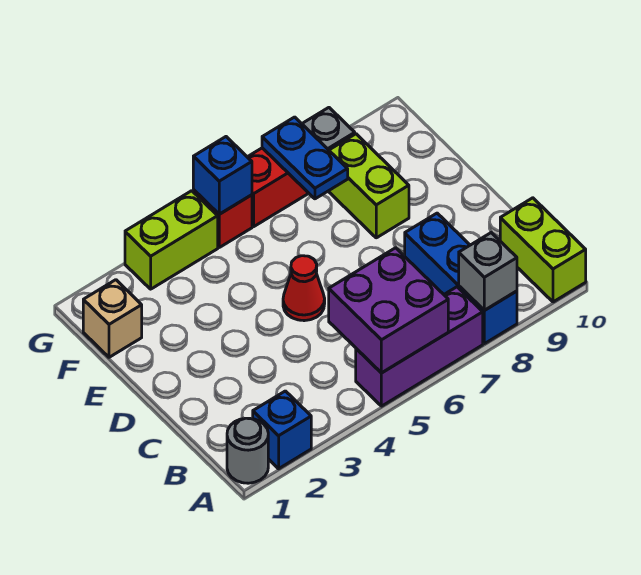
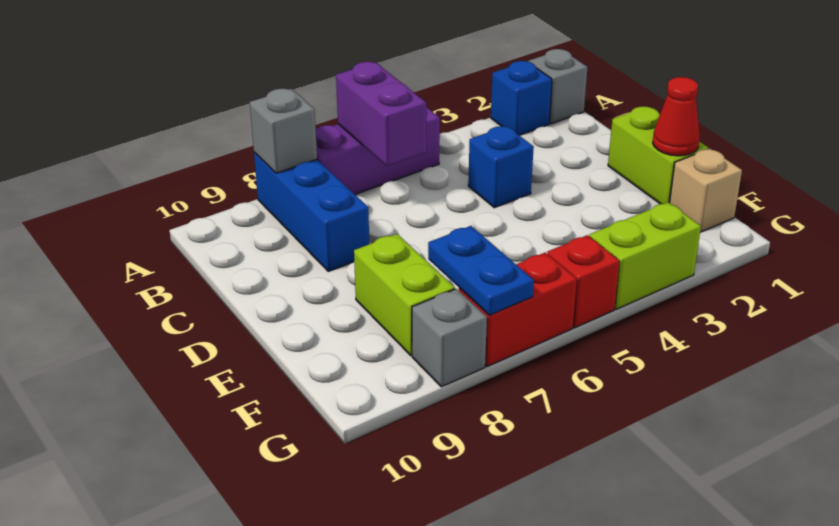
grey 1x1 round brick [227,418,268,483] -> grey 1x1 brick [528,49,587,124]
purple 2x2 brick [329,248,448,373] -> purple 1x2 brick [336,62,426,166]
lime 1x2 brick [500,198,586,302] -> lime 1x2 brick moved to [608,107,708,204]
red 1x1 cone [283,256,325,321] -> red 1x1 cone moved to [653,77,700,156]
blue 1x1 brick [193,137,252,214] -> blue 1x1 brick moved to [468,126,534,208]

